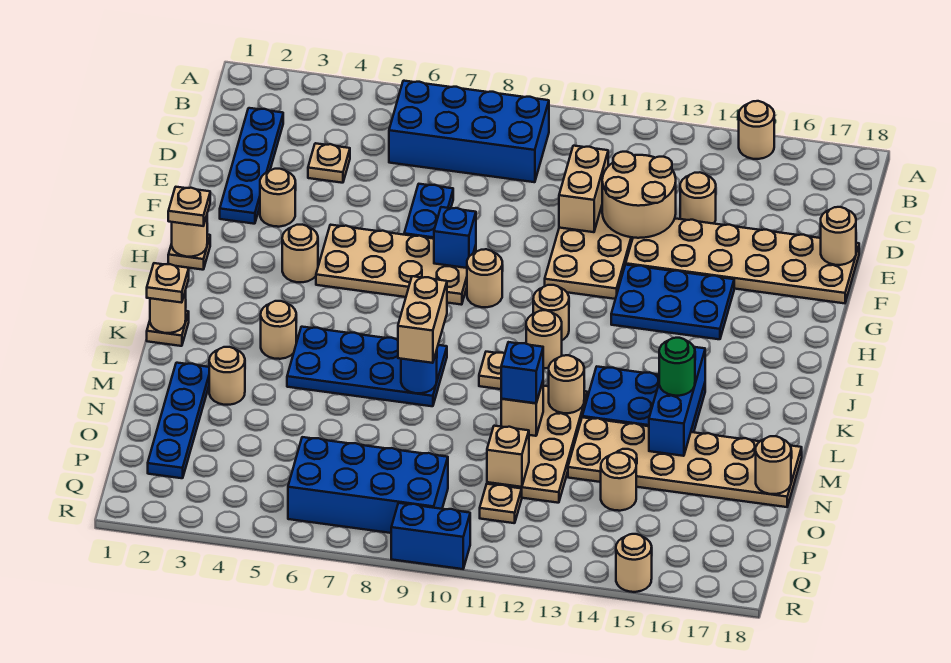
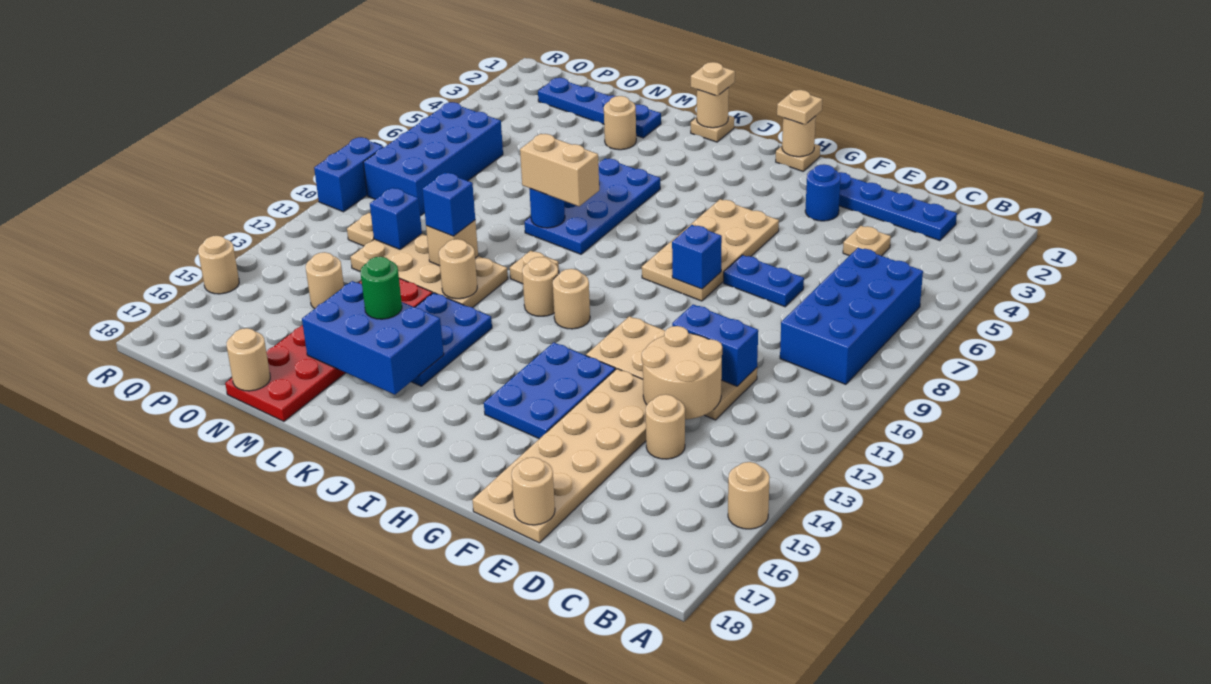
tan 1x2 brick [559,146,608,232] -> blue 1x2 brick [672,304,758,386]
tan 1x1 round brick [260,169,295,227] -> blue 1x1 round brick [805,164,841,221]
tan 1x1 round brick [282,225,318,282] -> none
tan 1x1 round brick [467,249,502,307] -> none
tan 1x1 round brick [261,301,296,359] -> none
blue 1x3 brick [649,347,705,456] -> blue 2x3 brick [302,281,444,395]
tan 2x6 plate [568,417,802,507] -> red 2x6 plate [225,278,433,421]
tan 1x1 brick [487,426,529,487] -> blue 1x1 brick [370,188,422,249]

